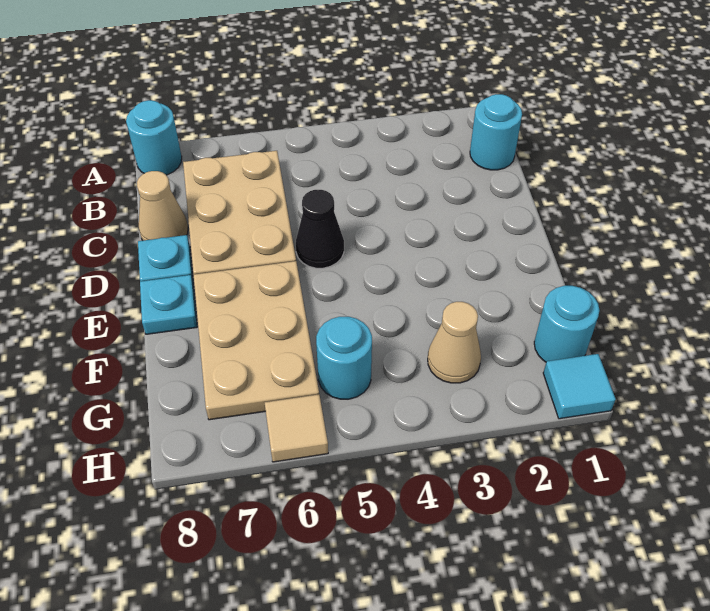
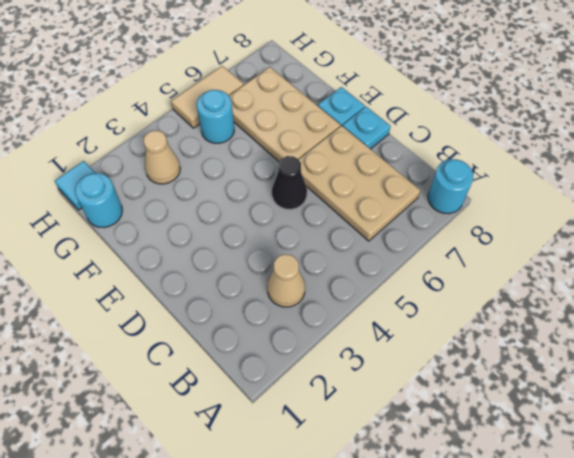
cyan 1x1 round brick [470,94,522,170] -> none
tan 1x1 cone [137,171,188,240] -> tan 1x1 cone moved to [267,254,305,307]
tan 1x1 tile [265,394,328,462] -> tan 1x2 tile [171,66,244,128]

